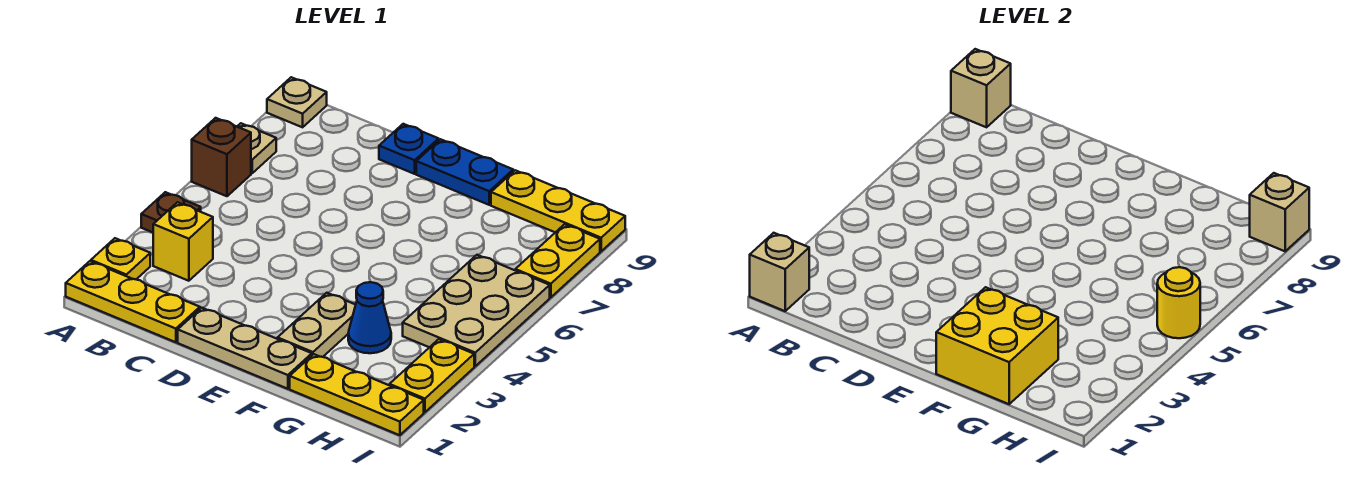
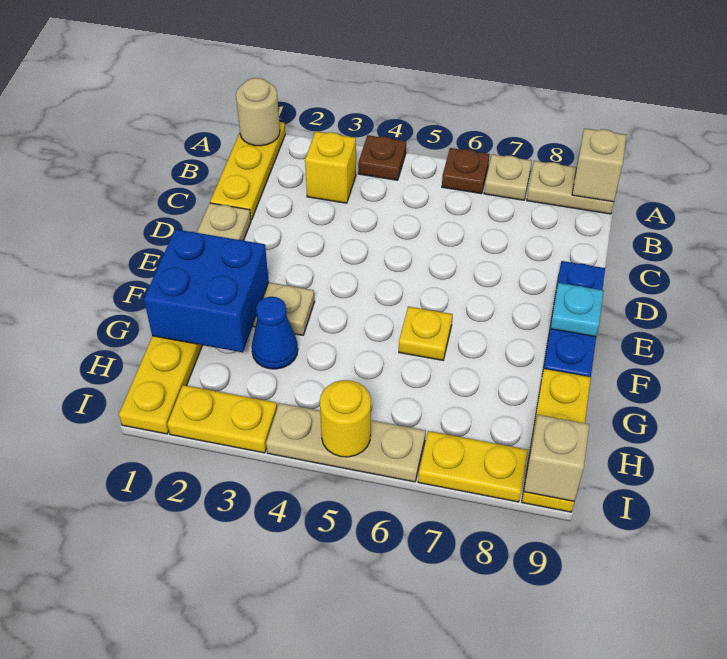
tan 1x1 brick [750,233,809,311] -> tan 1x1 round brick [236,78,280,146]
yellow 1x1 plate [91,238,150,279] -> yellow 1x1 plate moved to [399,306,453,360]
brown 1x1 brick [192,118,251,196] -> brown 1x1 plate [442,148,490,194]
tan 1x1 plate [267,77,327,127] -> tan 1x2 plate [527,161,614,214]
none -> cyan 1x1 plate [550,283,604,337]
yellow 2x2 brick [936,287,1058,404] -> blue 2x2 brick [144,229,269,352]
tan 2x3 plate [403,255,550,366] -> tan 1x3 plate [266,403,426,482]

